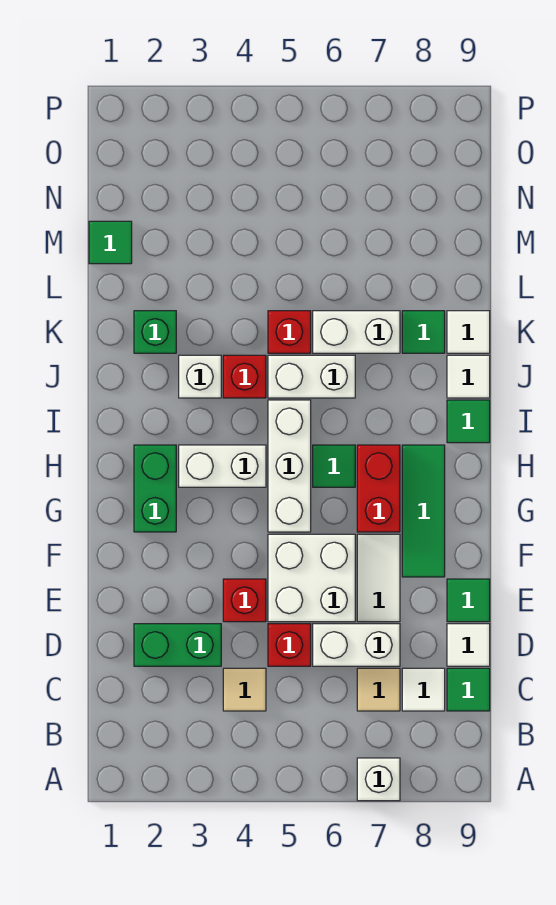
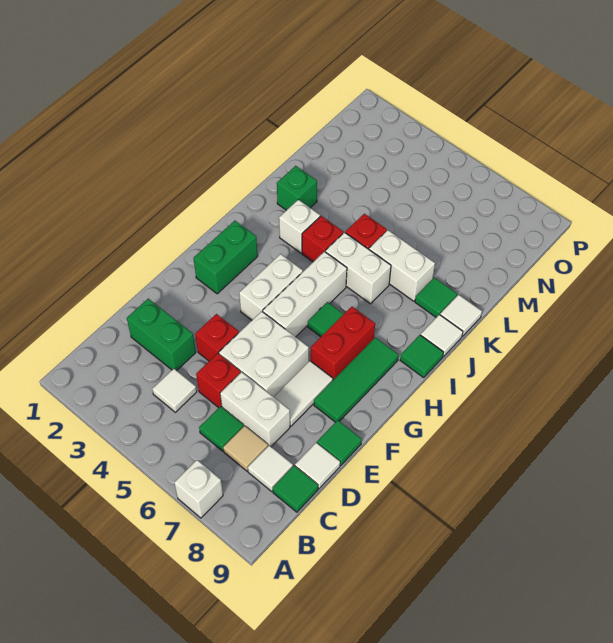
tan 1x1 tile [223,668,266,711] -> white 1x1 tile [152,369,197,412]
white 1x2 brick [179,445,266,487] -> white 1x2 brick turned to [239,254,303,320]
green 1x1 tile [89,221,132,264] -> green 1x1 tile moved to [199,406,244,451]

